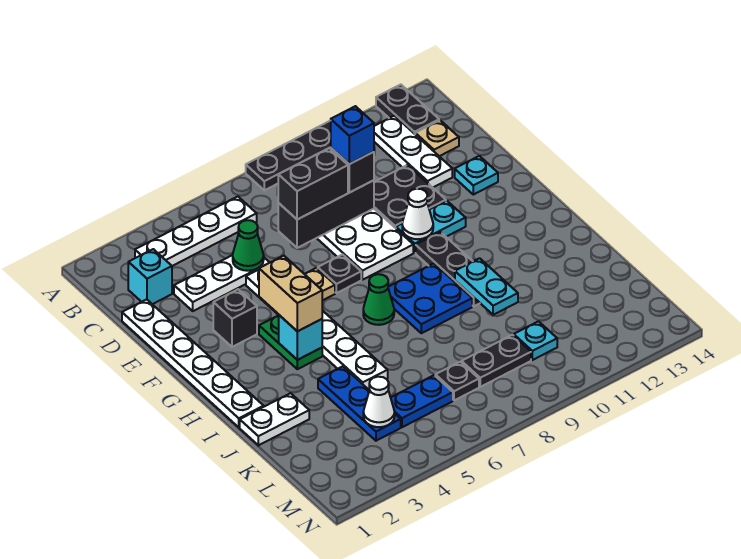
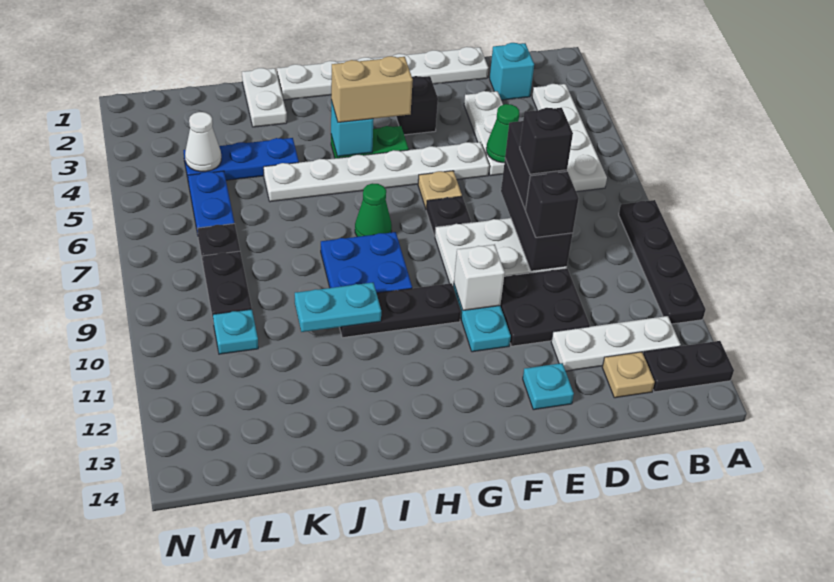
none -> black 1x1 brick [520,108,573,174]
blue 1x1 brick [331,106,374,164] -> none
white 1x1 cone [402,189,433,239] -> white 1x1 brick [454,244,505,311]

